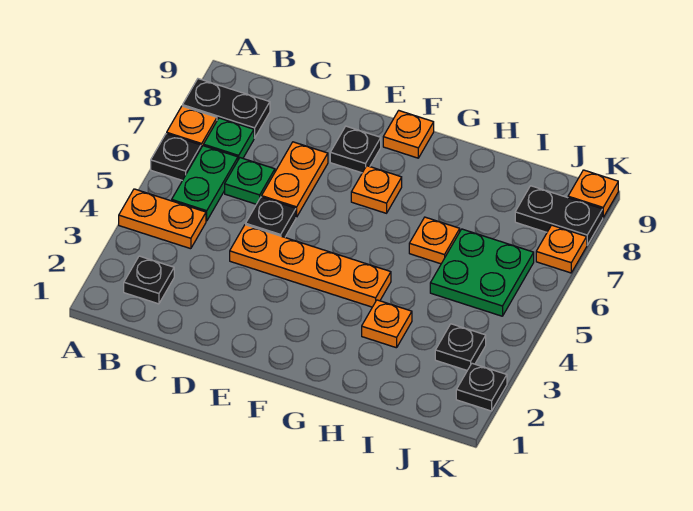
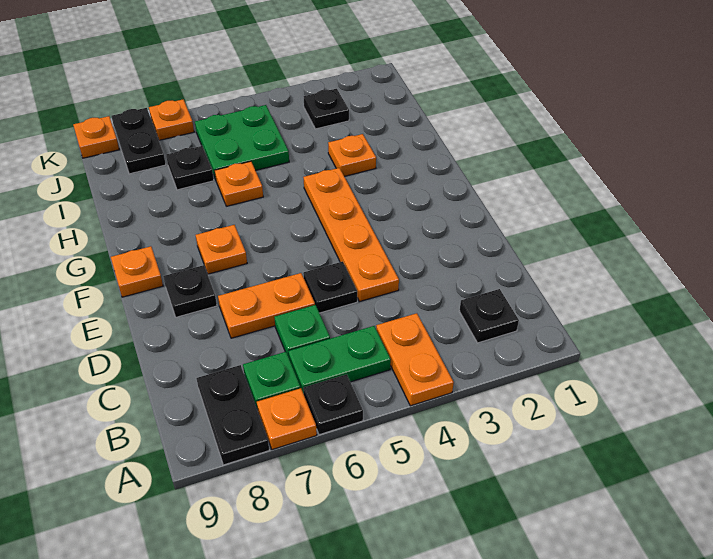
black 1x1 plate [456,363,507,411] -> black 1x1 plate moved to [166,146,214,190]

